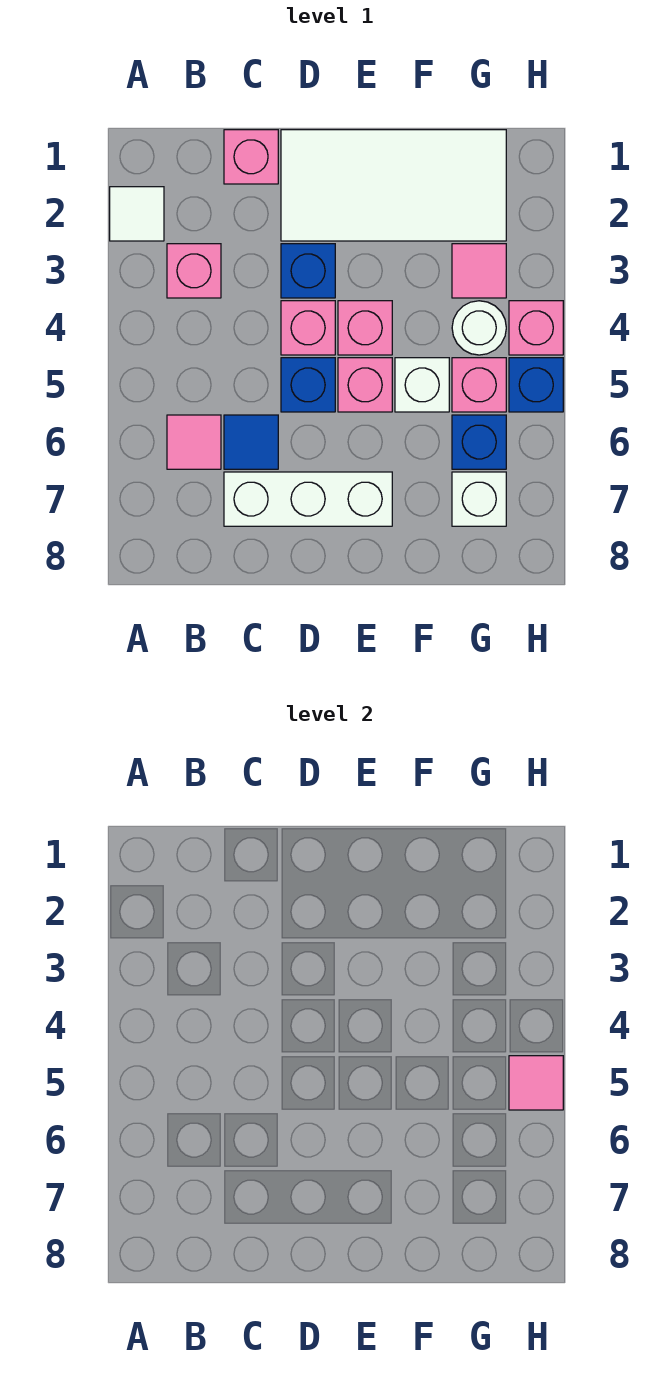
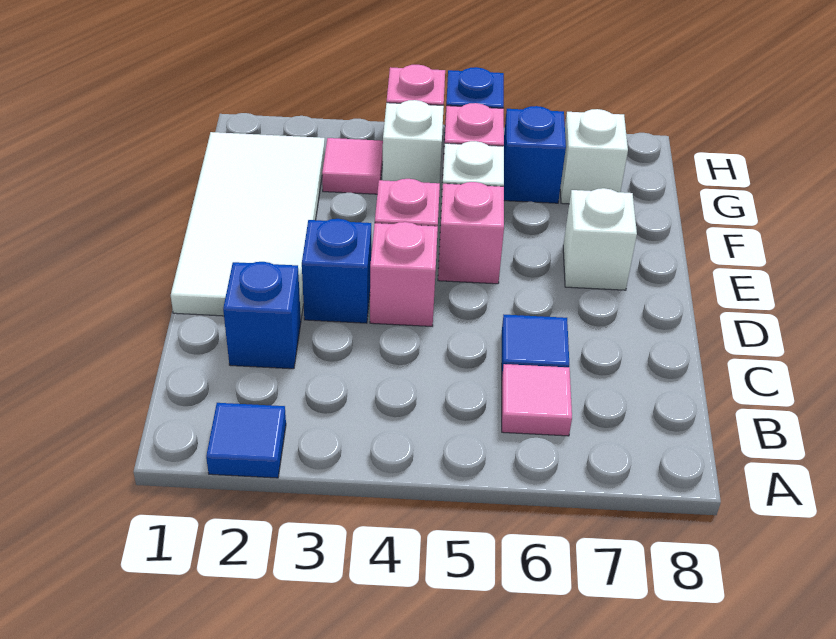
white 1x1 tile [110,187,164,241] -> blue 1x1 tile [206,403,286,478]
pink 1x1 brick [167,244,221,298] -> none
pink 1x1 brick [224,130,278,184] -> none
white 1x3 brick [224,472,392,526] -> white 1x1 brick [563,188,637,290]
blue 1x1 brick [281,358,335,412] -> blue 1x1 brick moved to [223,262,301,369]
white 1x1 round brick [452,301,506,355] -> white 1x1 brick [382,100,444,183]
pink 1x1 tile [509,1056,563,1110] -> none

